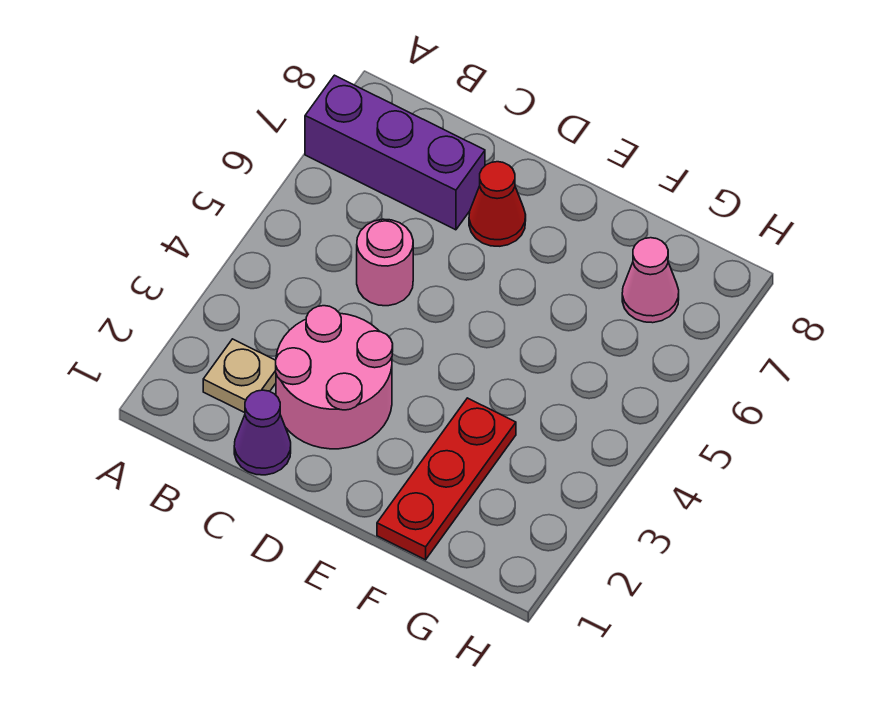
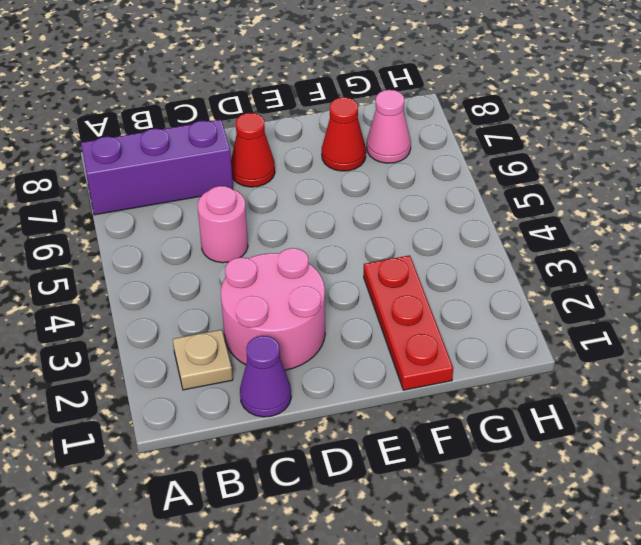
none -> red 1x1 cone [322,97,366,171]

